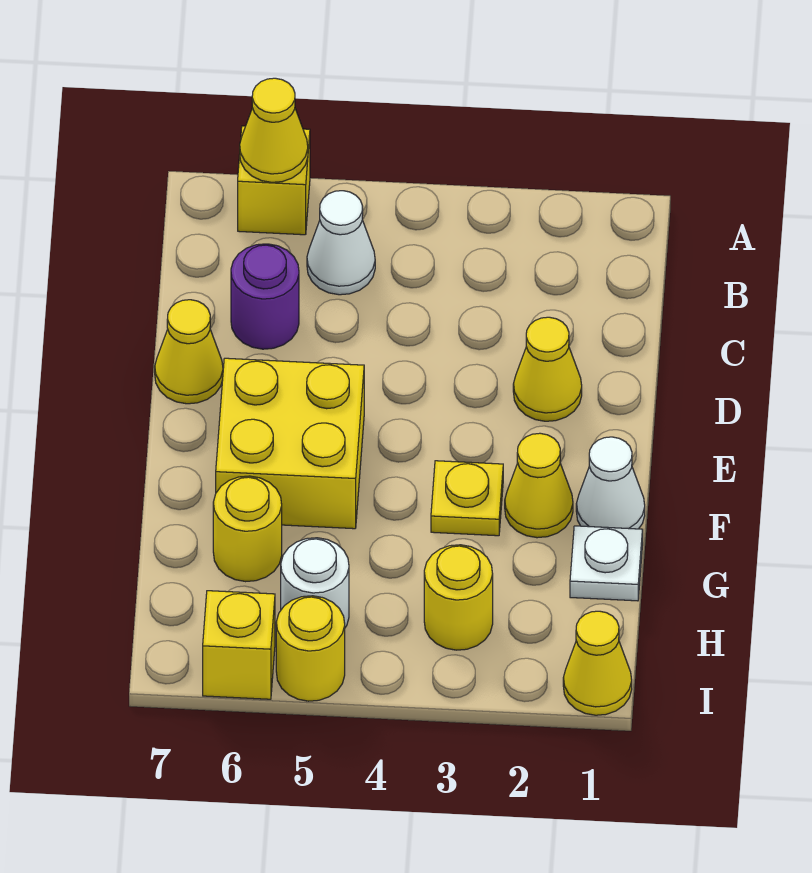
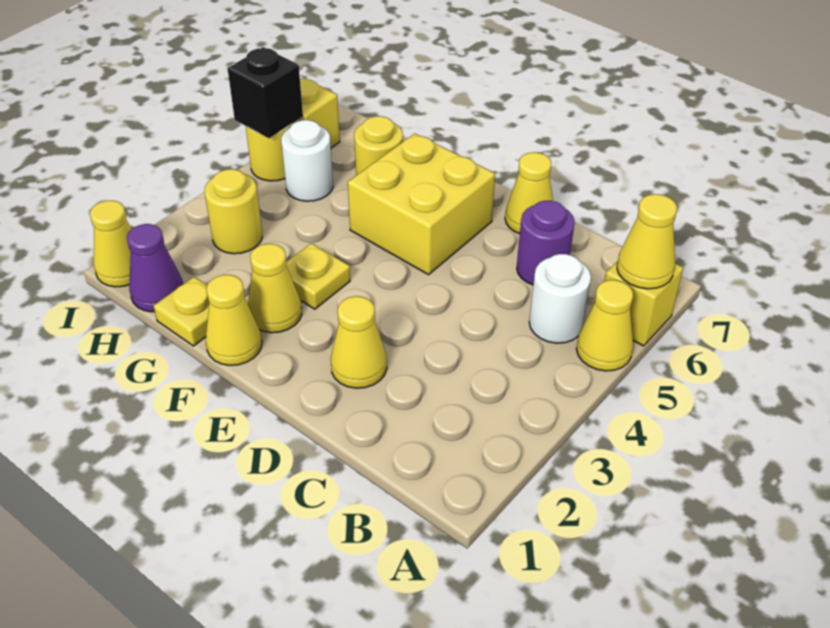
none -> yellow 1x1 cone [576,280,633,371]
white 1x1 cone [307,191,375,295] -> white 1x1 round brick [529,254,591,343]
white 1x1 cone [576,437,645,529] -> yellow 1x1 cone [206,275,262,365]
white 1x1 plate [570,526,643,601] -> yellow 1x1 plate [154,277,209,346]
none -> purple 1x1 cone [127,224,183,312]
none -> black 1x1 brick [228,47,303,138]

